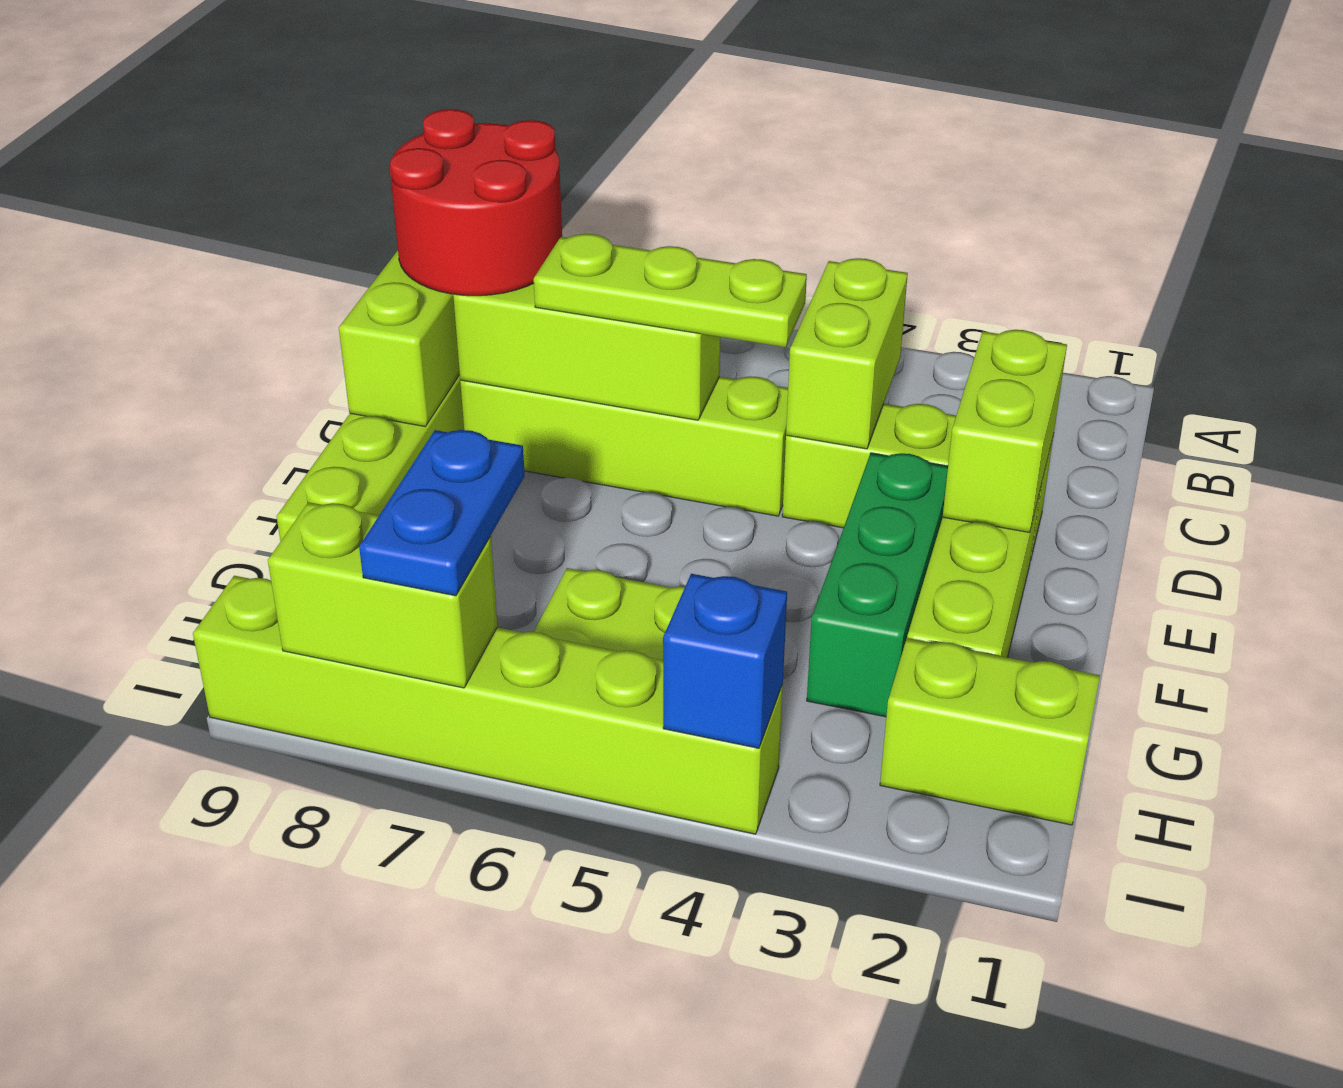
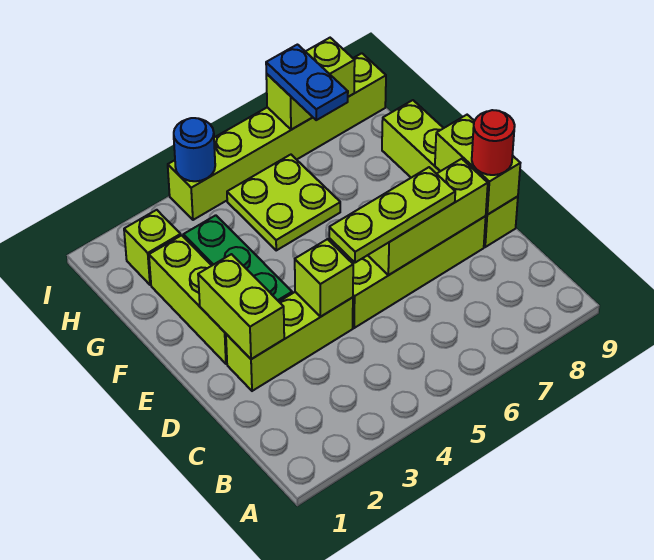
lime 1x2 brick [786,258,908,449] -> lime 1x1 brick [295,239,353,317]
red 2x2 round brick [390,109,562,296] -> red 1x1 round brick [472,110,515,175]
lime 1x2 brick [880,639,1100,825] -> lime 1x1 brick [124,210,181,285]
blue 1x1 brick [663,574,787,748] -> blue 1x1 round brick [174,118,215,181]

